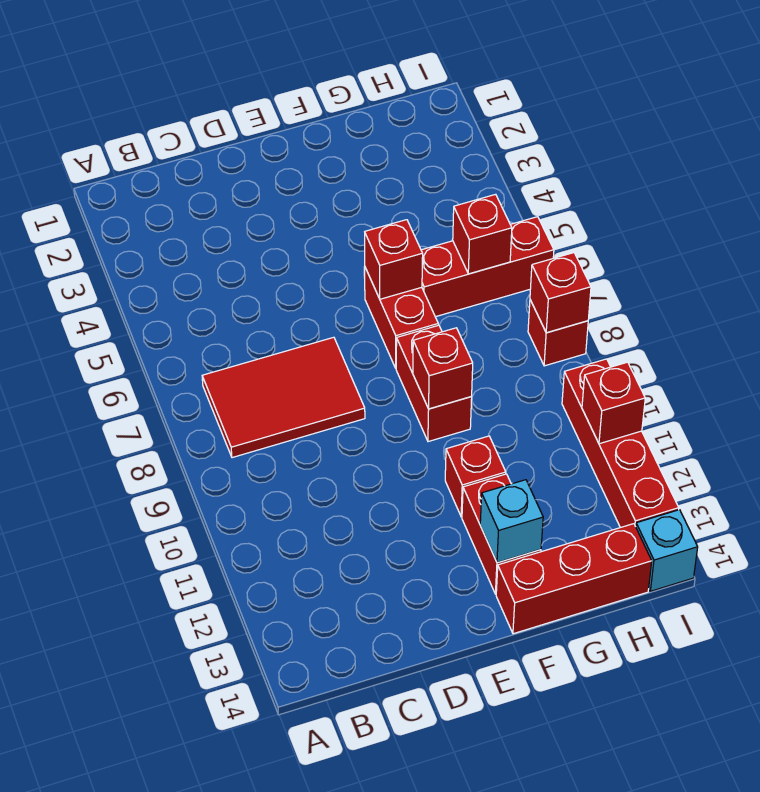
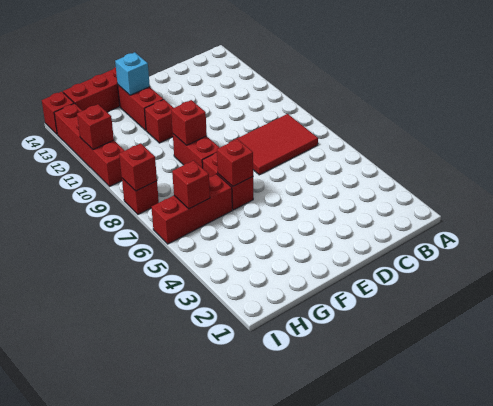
cyan 1x1 brick [636,510,698,591] -> red 1x1 brick [42,92,74,134]

